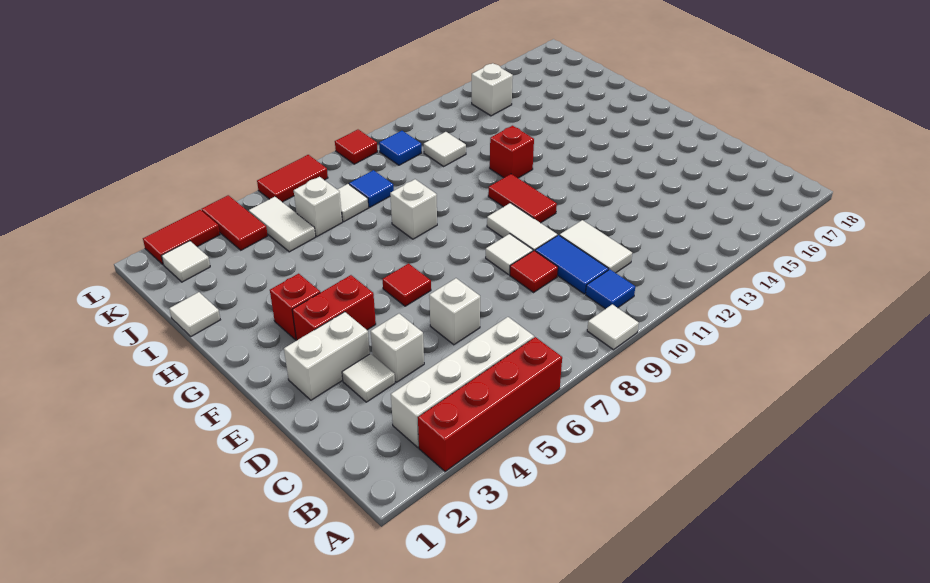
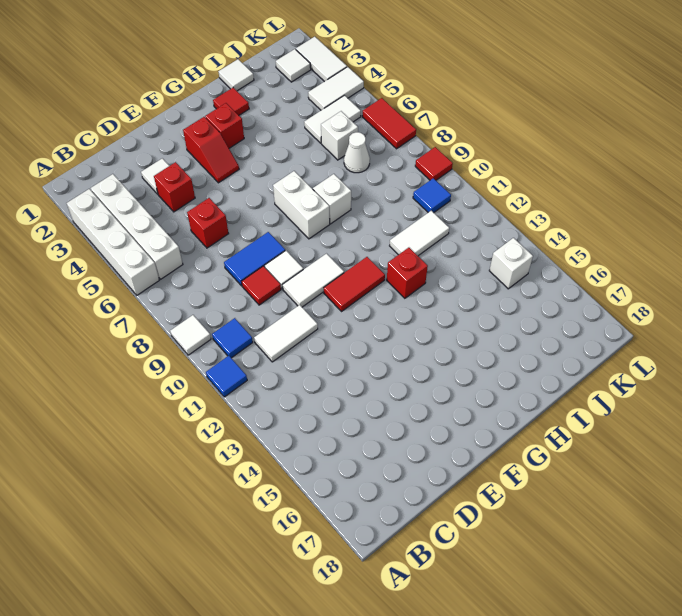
red 1x4 brick [418,337,562,471] -> white 1x4 brick [67,189,159,295]
blue 1x2 tile [535,235,608,294] -> blue 1x2 tile moved to [224,232,285,286]
white 1x1 brick [371,314,424,382] -> red 1x1 brick [154,162,195,212]
white 1x1 brick [429,278,480,345] -> red 1x1 brick [187,198,229,248]
white 1x2 brick [284,312,370,400] -> white 1x2 brick moved to [273,171,330,239]
red 1x2 brick [292,275,376,340] -> red 1x2 slope [183,117,239,183]
red 1x1 tile [383,264,431,306] -> red 1x1 tile moved to [213,88,249,115]
white 1x1 tile [337,184,368,222] -> white 1x1 cone [344,132,370,173]
blue 1x1 tile [349,170,394,207] -> blue 1x1 tile moved to [206,356,247,397]
white 1x1 tile [424,132,466,166] -> white 1x2 tile [390,211,449,256]
red 1x2 tile [202,195,268,250] -> white 1x2 tile [308,67,364,110]
red 1x2 tile [143,210,220,264] -> white 1x2 tile [296,37,347,82]

